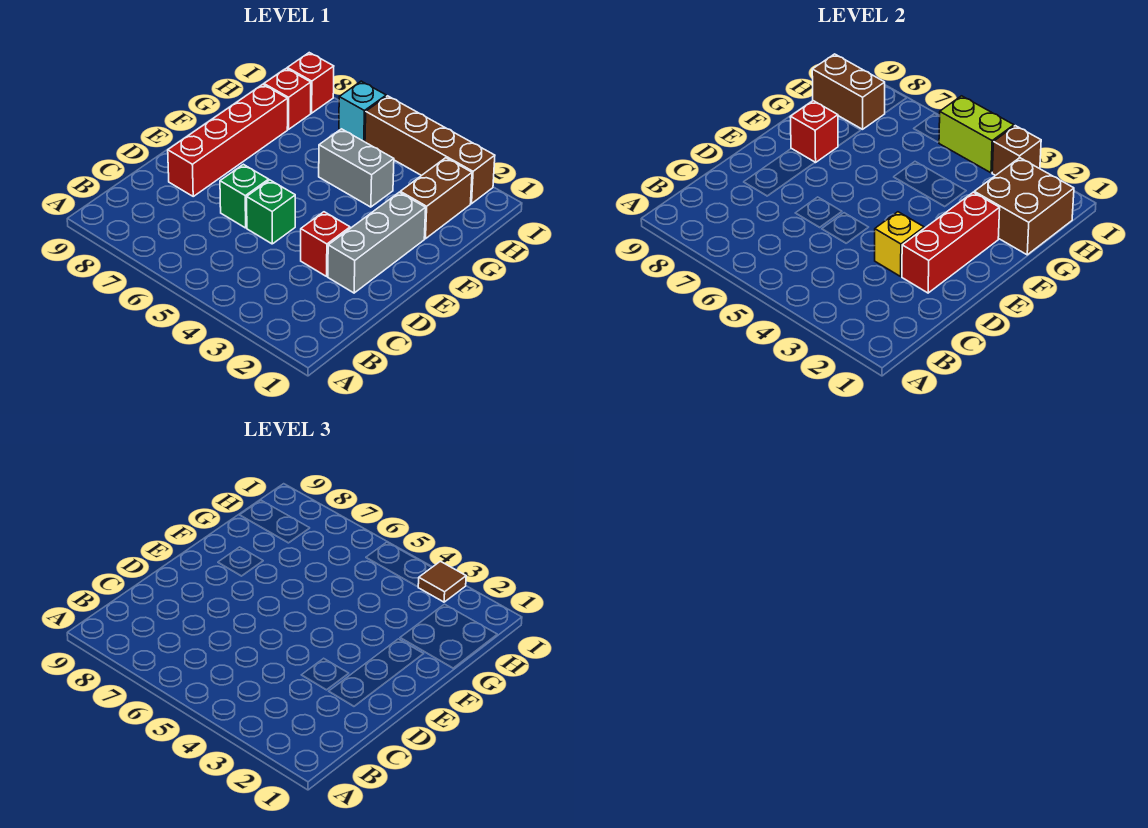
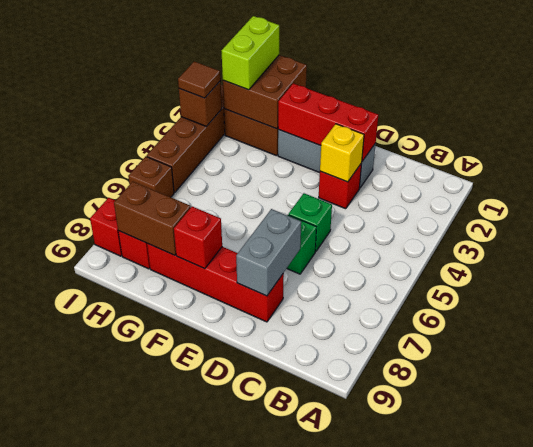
grey 1x2 brick [319,129,394,207] -> grey 1x2 brick moved to [236,209,301,296]
brown 1x2 brick [812,54,885,129] -> brown 1x2 brick turned to [114,182,191,255]
lime 1x2 brick [939,96,1014,173] -> lime 1x2 brick moved to [221,16,279,90]
cyan 1x1 brick [339,81,386,142] -> brown 1x1 brick [128,156,174,197]

